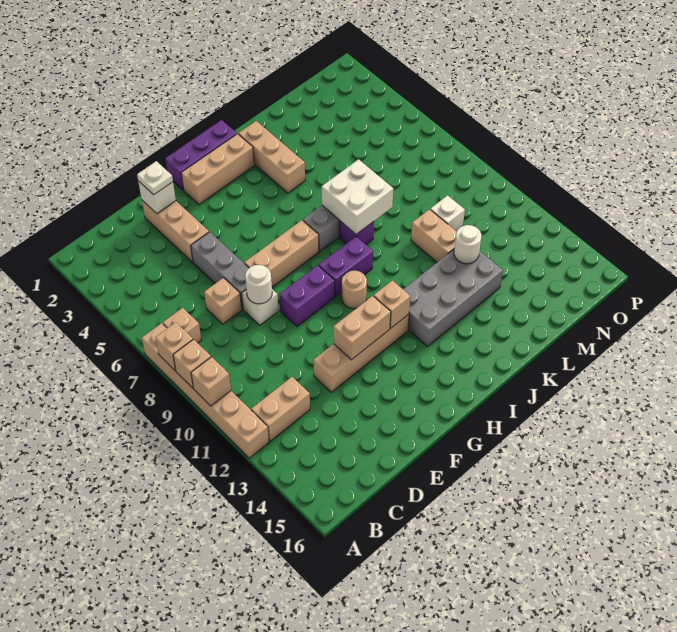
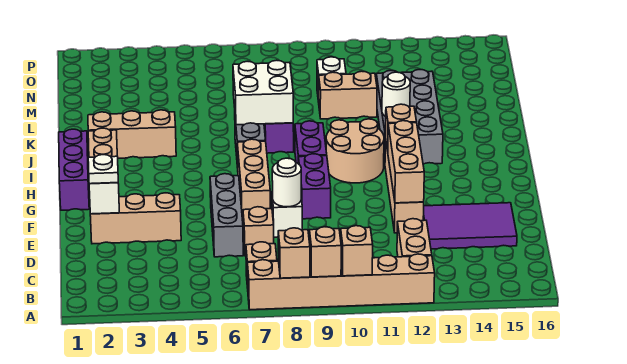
none -> purple 2x3 tile [423,203,517,249]
grey 1x3 brick [191,232,249,309] -> grey 1x3 brick turned to [210,174,243,257]
tan 1x2 brick [333,296,391,360] -> tan 1x3 brick [388,121,424,203]
tan 1x1 round brick [342,271,367,309] -> tan 2x2 round brick [326,119,384,183]
white 1x1 round brick [454,225,481,264] -> white 1x1 round brick moved to [382,72,410,117]

